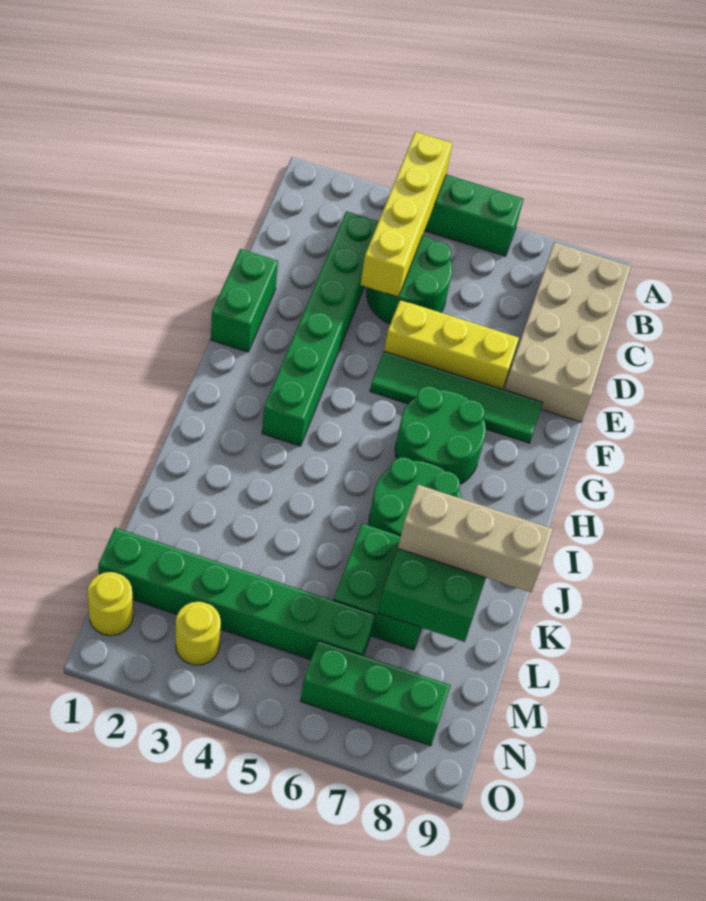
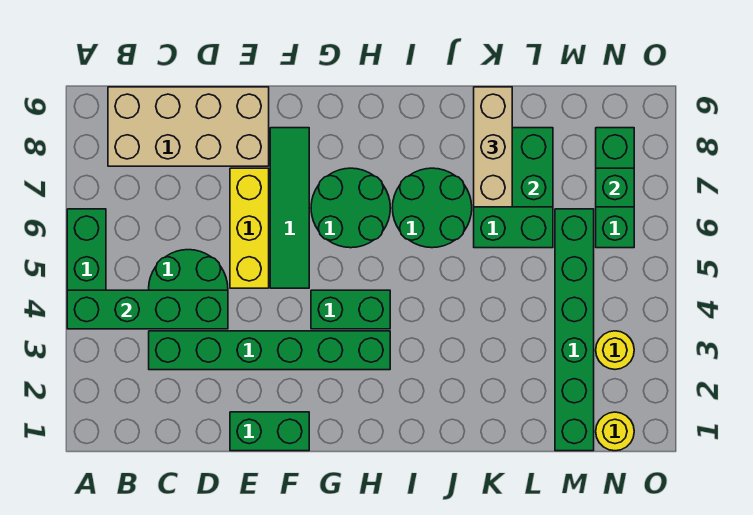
yellow 1x4 brick [360,132,452,297] -> green 1x4 brick [67,290,228,329]
none -> green 1x2 brick [311,290,390,329]
none -> green 1x1 brick [596,168,634,207]

